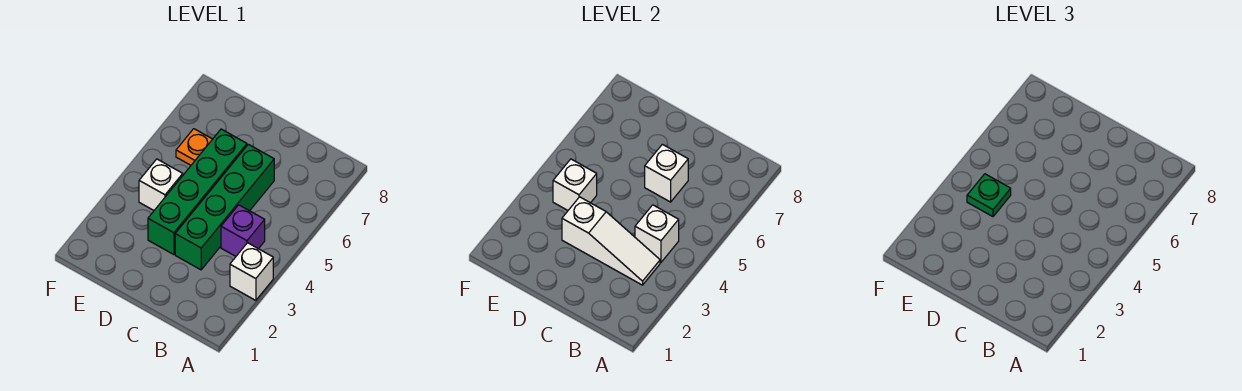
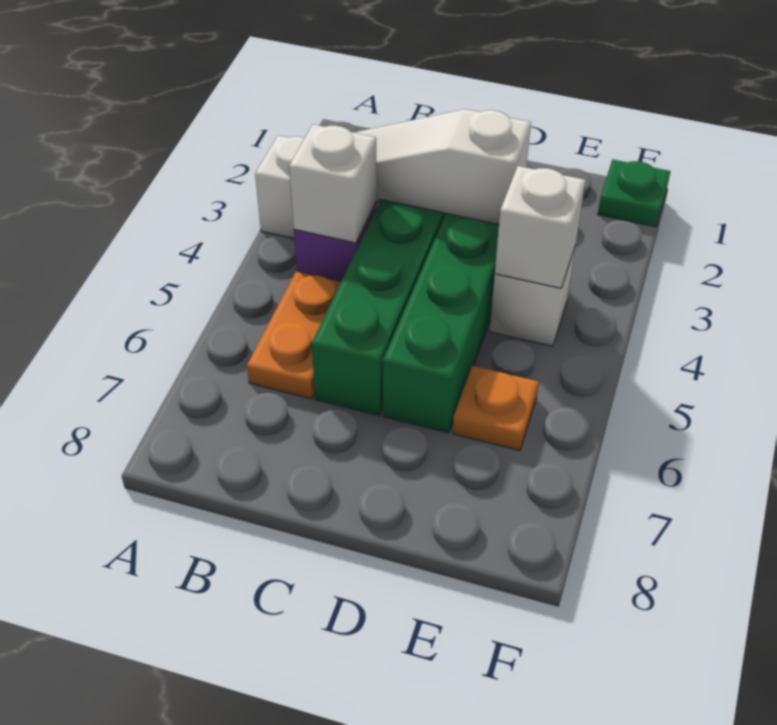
none -> orange 1x2 plate [247,272,341,399]
white 1x1 brick [645,144,688,202] -> none
green 1x1 plate [967,174,1011,217] -> green 1x1 plate moved to [598,159,671,227]

